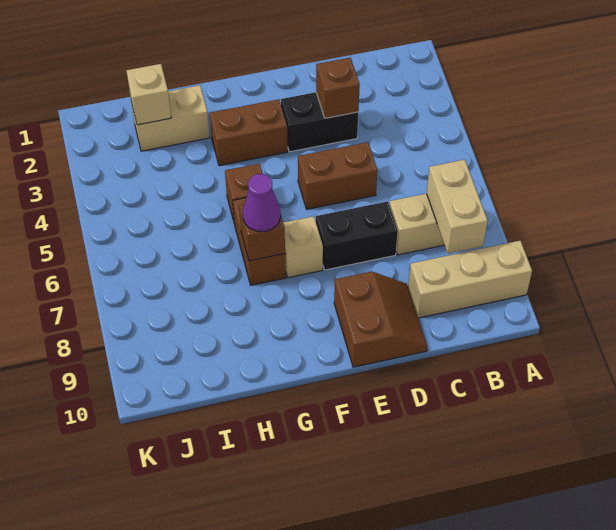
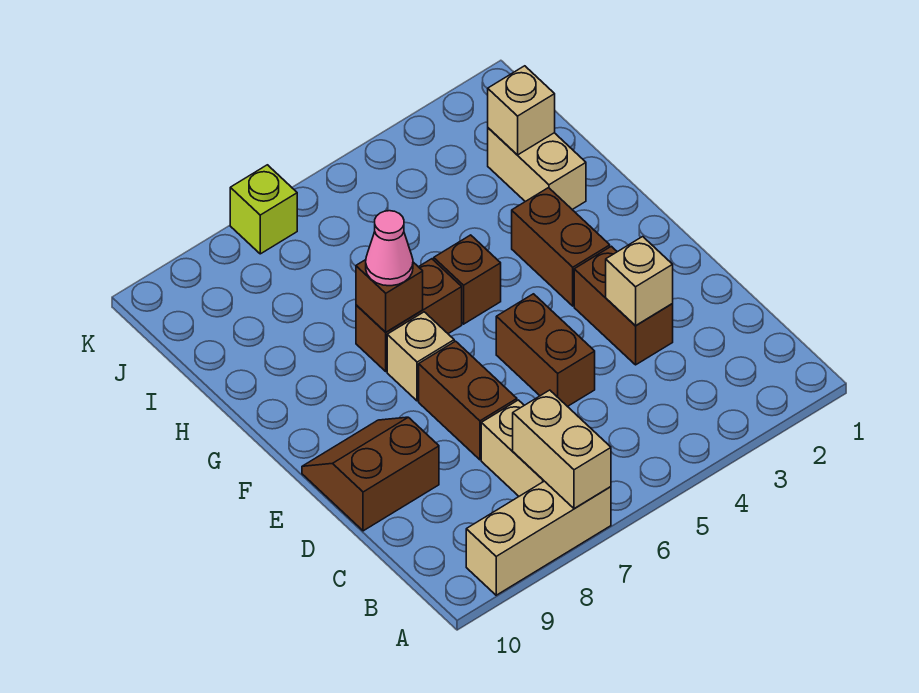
tan 1x3 brick [408,241,532,318] -> tan 1x3 brick turned to [466,481,611,595]
tan 1x2 brick [426,160,488,254] -> tan 1x2 brick turned to [513,390,611,509]
black 1x2 brick [281,92,358,152] -> brown 1x2 brick [574,246,673,365]
brown 1x1 brick [316,58,360,118] -> tan 1x1 brick [606,237,673,325]
black 1x2 brick [316,201,398,270] -> brown 1x2 brick [419,341,517,460]
brown 2x2 slope [334,272,428,367] -> brown 2x2 slope turned to [302,417,439,531]
purple 1x1 cone [243,174,281,232] -> pink 1x1 cone [366,211,413,286]
none -> lime 1x1 brick [230,165,297,254]

